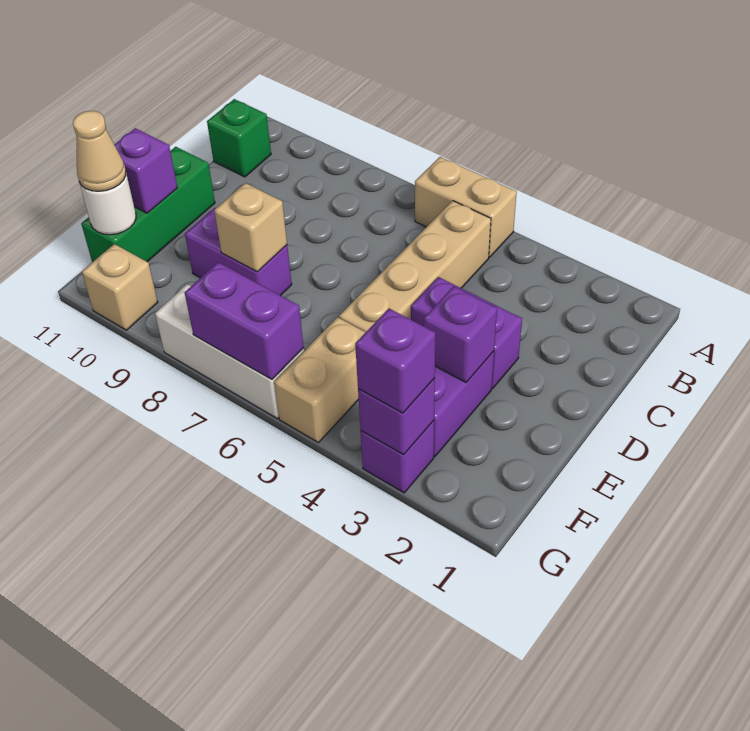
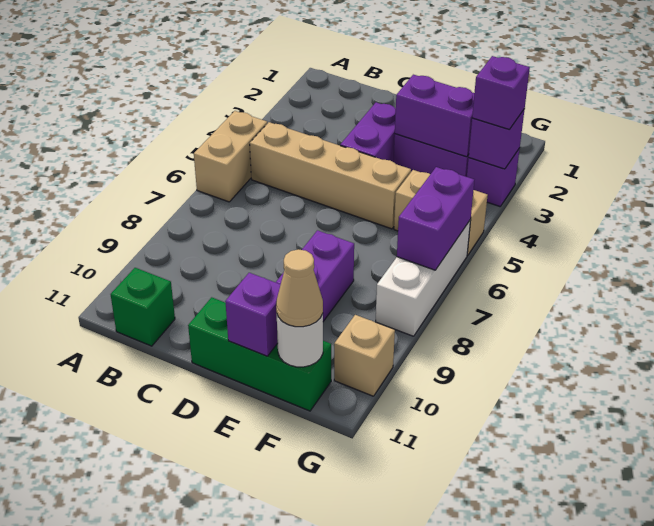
purple 1x1 brick [424,286,497,382] -> purple 1x2 brick [395,75,474,157]
tan 1x1 brick [214,183,287,272] -> none

